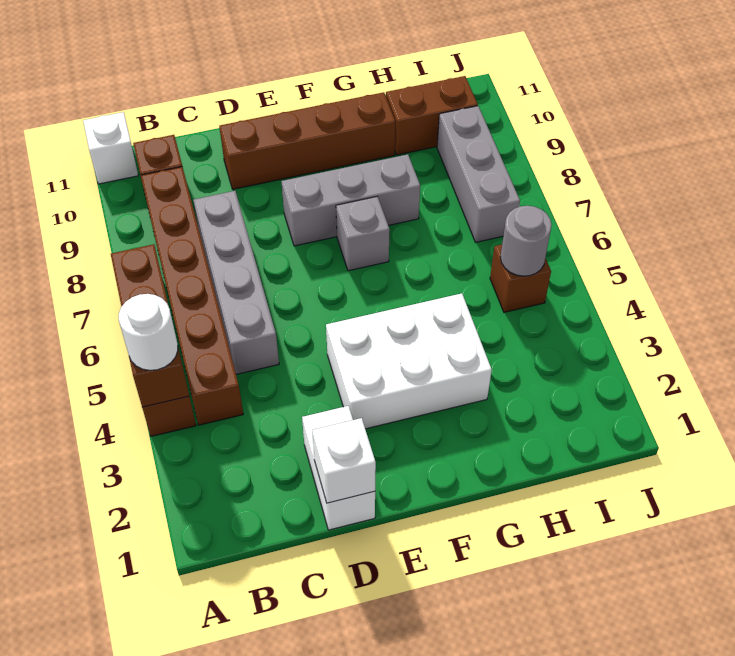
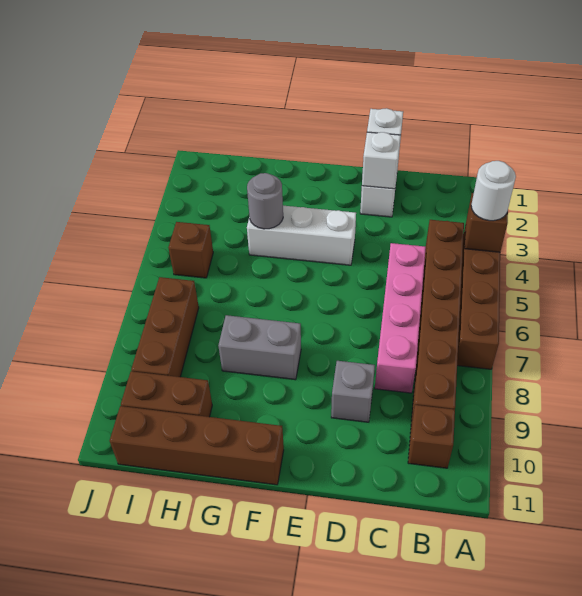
white 1x1 brick [83,112,138,184] -> white 1x1 brick moved to [362,132,401,189]
grey 1x4 brick [193,191,279,374] -> pink 1x4 brick [375,243,426,393]
brown 1x4 brick [219,92,395,189] -> brown 1x4 brick moved to [110,406,284,485]
white 2x3 brick [326,293,492,429] -> white 1x3 brick [247,206,356,265]
grey 1x3 brick [281,154,420,246] -> grey 1x2 brick [218,315,301,380]
grey 1x1 brick [336,197,390,271] -> grey 1x1 brick moved to [331,361,375,422]
grey 1x1 round brick [500,206,552,276] -> grey 1x1 round brick moved to [247,173,283,229]
grey 1x3 brick [437,106,520,242] -> brown 1x3 brick [131,277,199,377]

